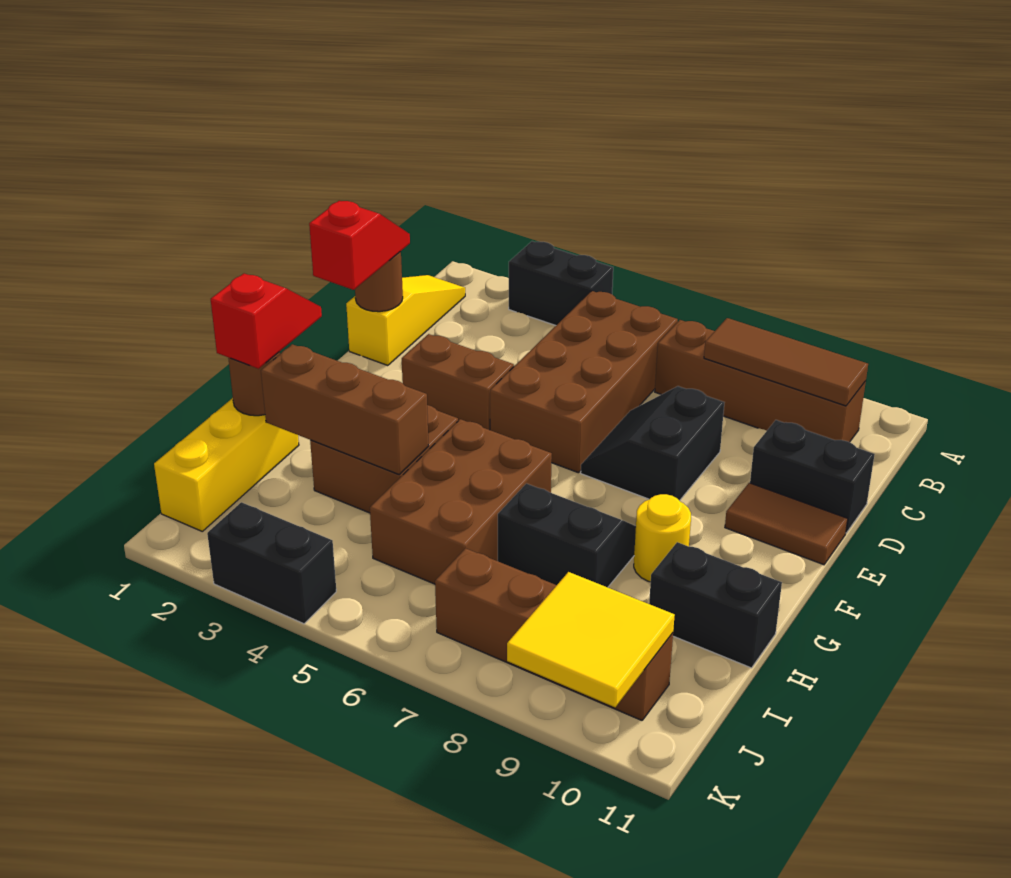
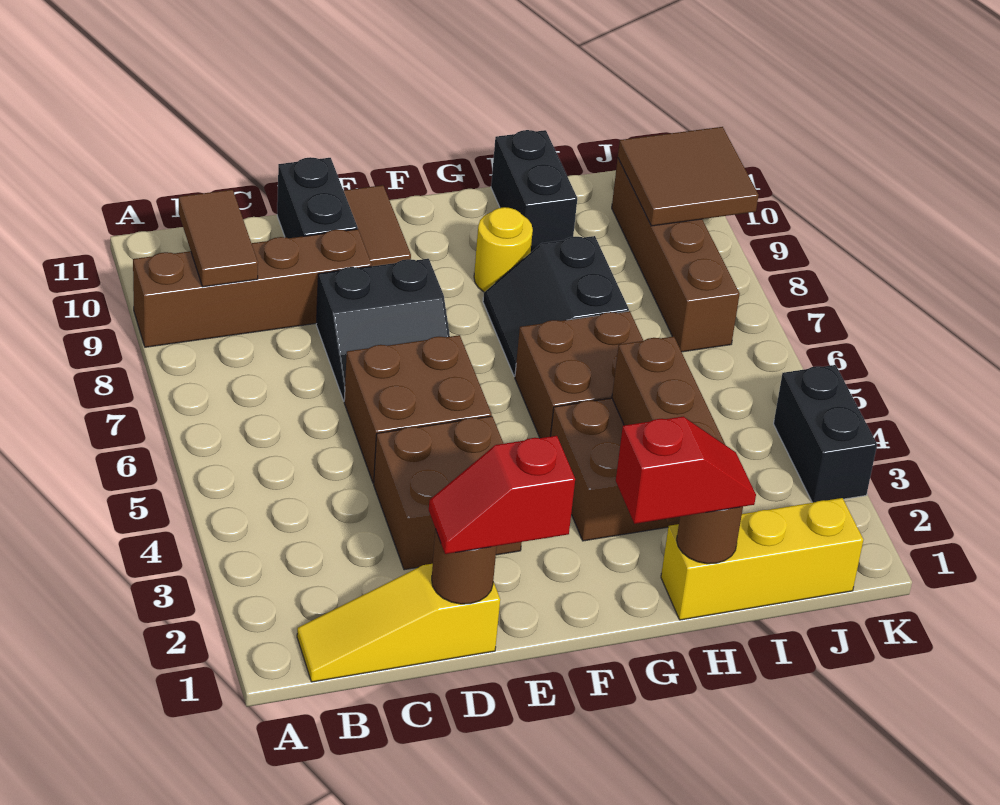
black 1x2 brick [509,241,613,325] -> none
brown 2x4 brick [490,291,678,473] -> brown 2x2 brick [344,335,492,483]
brown 1x4 brick [655,320,866,442] -> brown 1x4 brick turned to [133,229,372,347]
brown 1x3 tile [704,318,868,406] -> brown 1x2 tile [179,190,258,287]
brown 1x2 brick [402,334,514,430] -> brown 2x2 brick [374,416,522,570]
red 1x2 slope [211,273,322,369] -> red 1x2 slope turned to [616,417,756,524]
brown 2x3 brick [370,419,552,584] -> brown 2x2 brick [515,311,643,438]
yellow 2x2 tile [507,572,675,707] -> brown 2x2 tile [618,127,759,226]

